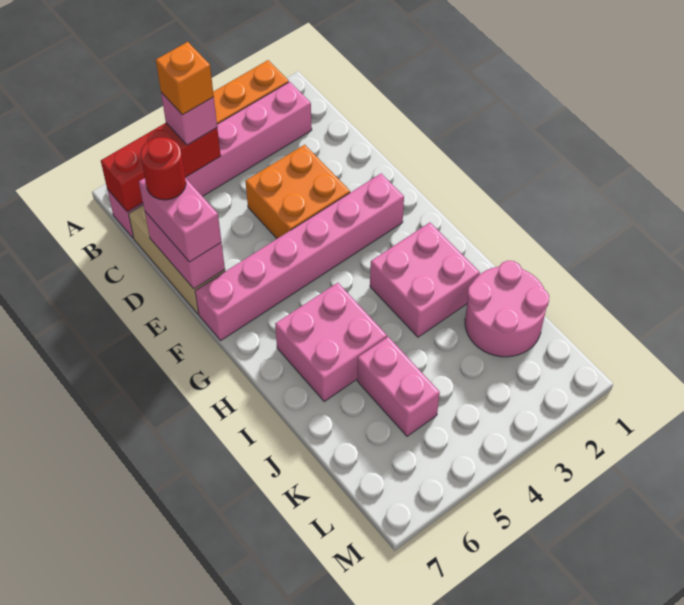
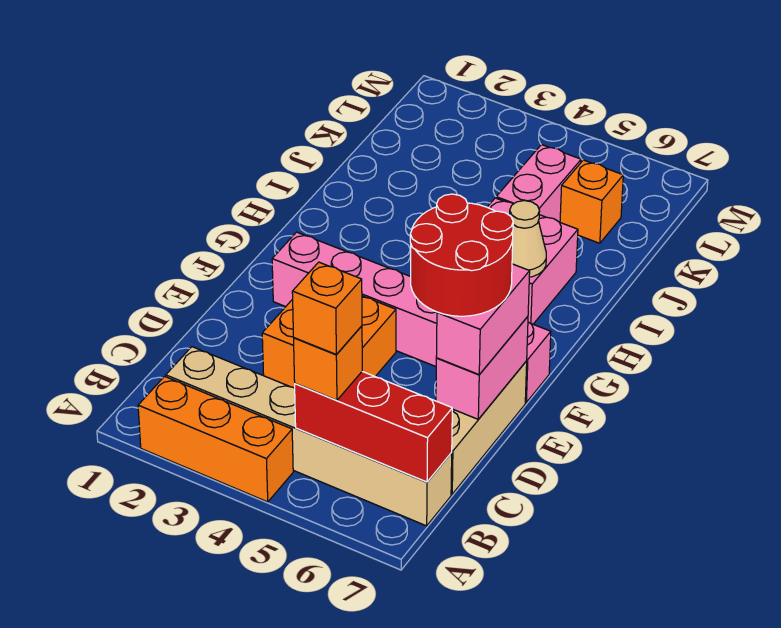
pink 1x6 brick [107,82,312,238] -> tan 1x6 brick [166,347,452,526]
pink 1x1 brick [161,92,217,145] -> orange 1x1 brick [294,326,362,400]
red 1x1 round brick [140,137,186,200] -> red 2x2 round brick [410,194,513,316]
pink 2x2 brick [370,222,480,337] -> none
none -> tan 1x1 cone [510,201,546,277]
pink 2x2 round brick [465,261,549,357] -> none
none -> orange 1x1 brick [560,160,623,243]

